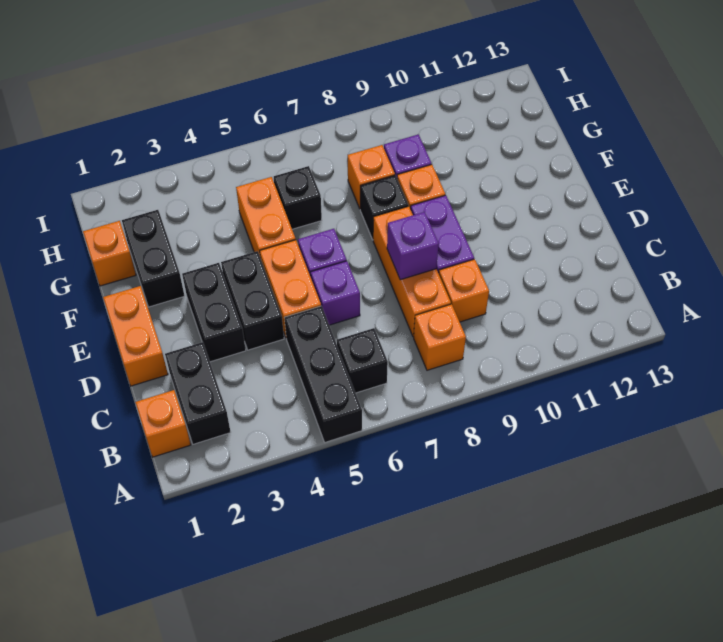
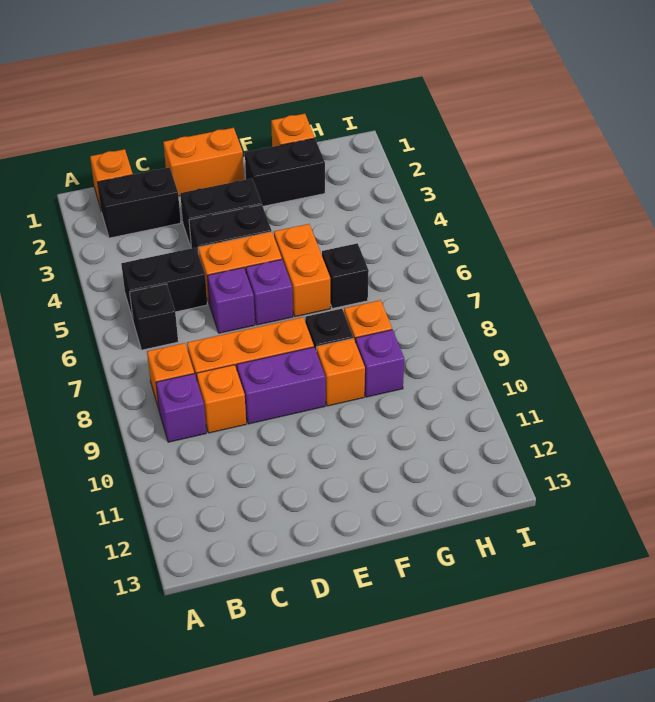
black 1x3 brick [285,306,362,442] -> black 1x2 brick [121,248,207,319]
purple 1x1 brick [387,212,439,280] -> purple 1x1 brick moved to [156,374,206,442]
orange 1x2 brick [236,177,296,255] -> orange 1x2 brick turned to [274,224,330,317]

